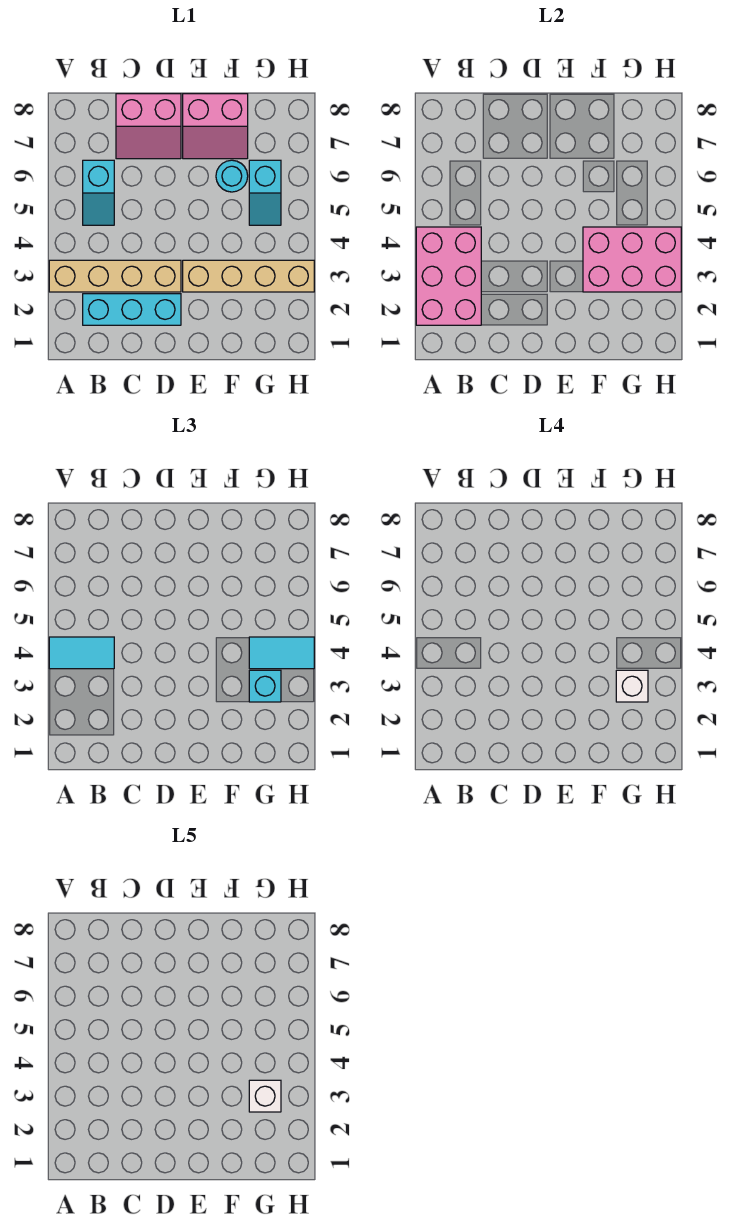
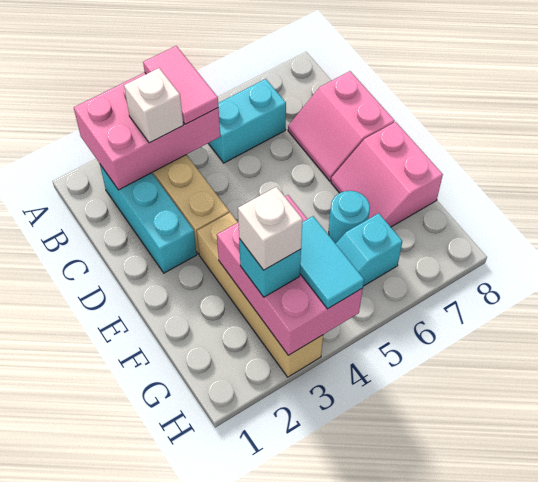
cyan 1x2 tile [49,637,114,669] -> pink 1x2 tile [143,46,219,124]
cyan 1x2 slope [83,160,114,225] -> cyan 1x2 brick [208,79,286,163]
white 1x1 brick [249,1080,281,1112] -> white 1x1 brick moved to [124,68,183,143]

